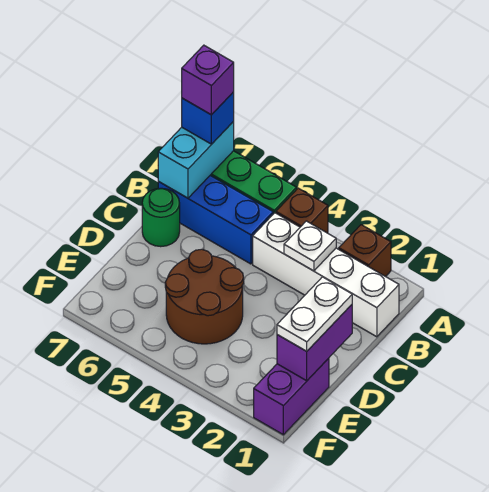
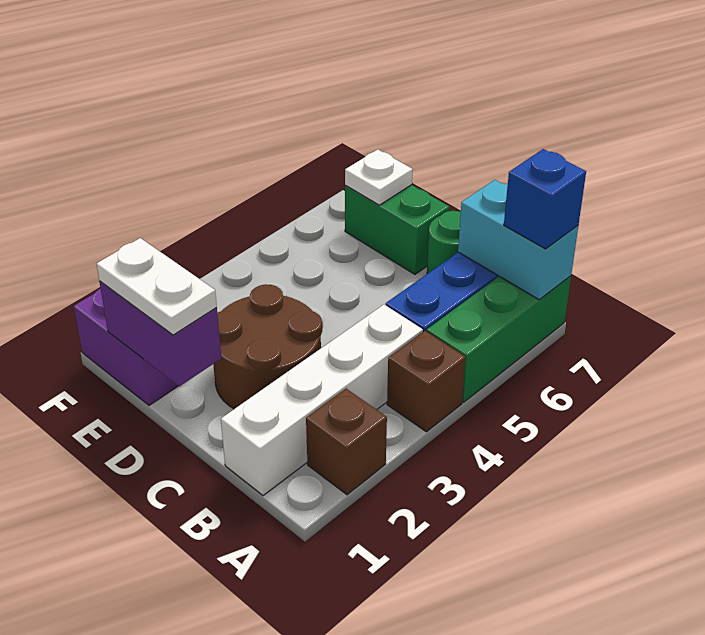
purple 1x1 brick [182,45,234,115] -> none
white 1x1 plate [284,221,336,271] -> white 1x1 plate moved to [345,149,413,205]
brown 2x2 round brick [165,249,244,344] -> brown 2x2 round brick moved to [213,284,322,409]
none -> green 1x2 brick [345,185,449,274]

